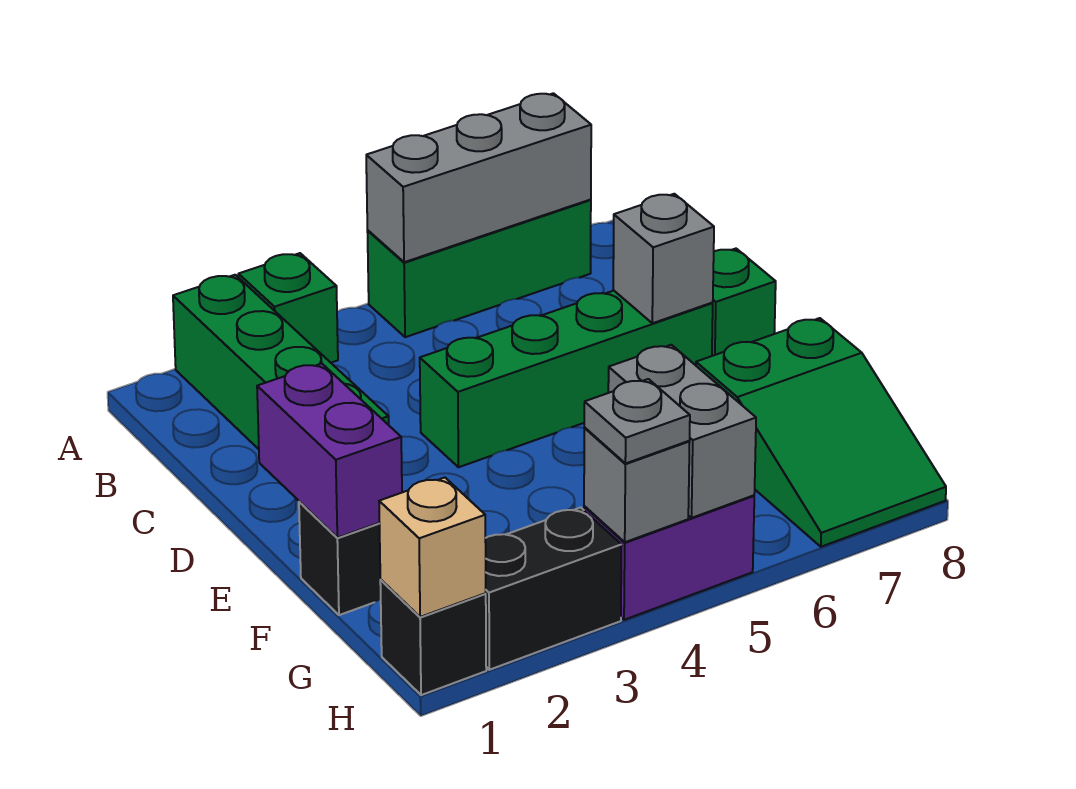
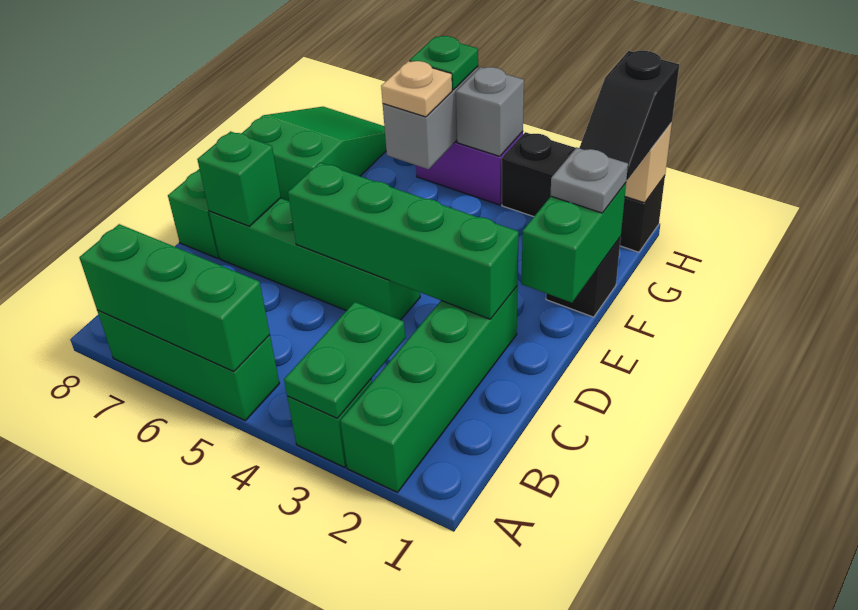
none -> green 1x2 plate [284,302,405,418]
grey 1x3 brick [366,93,591,262] -> green 1x3 brick [79,224,270,372]
none -> green 1x4 brick [288,163,519,319]
grey 1x1 brick [613,194,714,323] -> green 1x1 brick [197,131,281,226]
purple 1x2 brick [257,364,402,538] -> green 1x2 brick [521,183,626,303]
none -> black 1x2 slope [580,51,679,180]
none -> tan 1x1 plate [381,61,452,117]
grey 1x1 plate [584,379,690,464] -> grey 1x1 plate moved to [550,148,628,213]
none -> green 1x1 plate [410,36,478,90]

